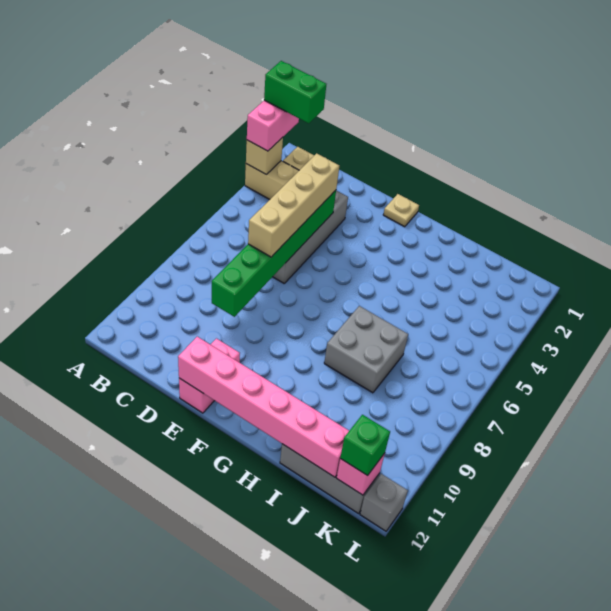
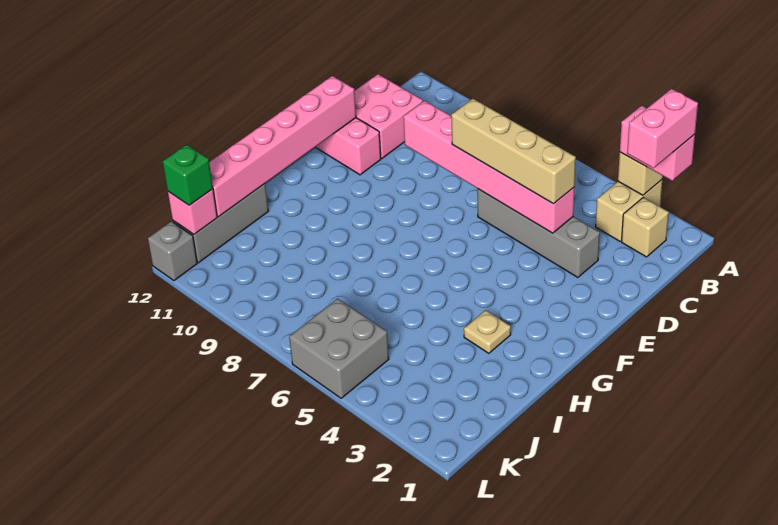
green 1x2 brick [264,61,326,123] -> pink 1x2 brick [627,89,698,168]
none -> pink 2x2 brick [354,74,423,159]
green 1x6 brick [212,190,336,317] -> pink 1x6 brick [403,101,574,233]
tan 1x1 plate [383,194,419,227] -> tan 1x1 plate moved to [464,310,511,353]
grey 2x2 brick [324,306,408,393] -> grey 2x2 brick moved to [289,299,389,398]

